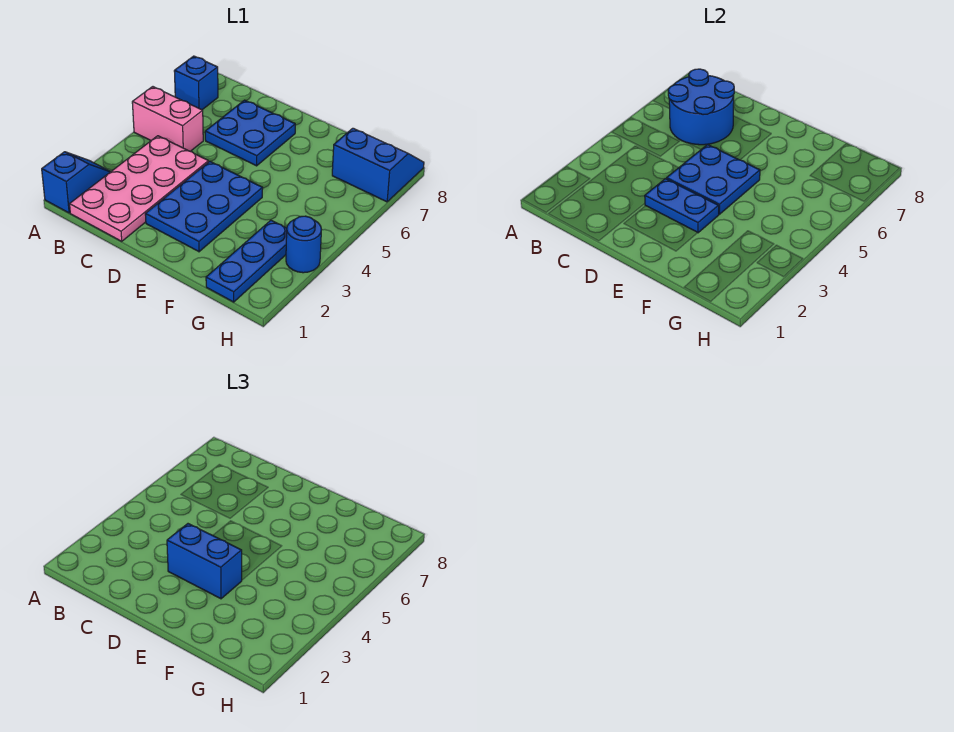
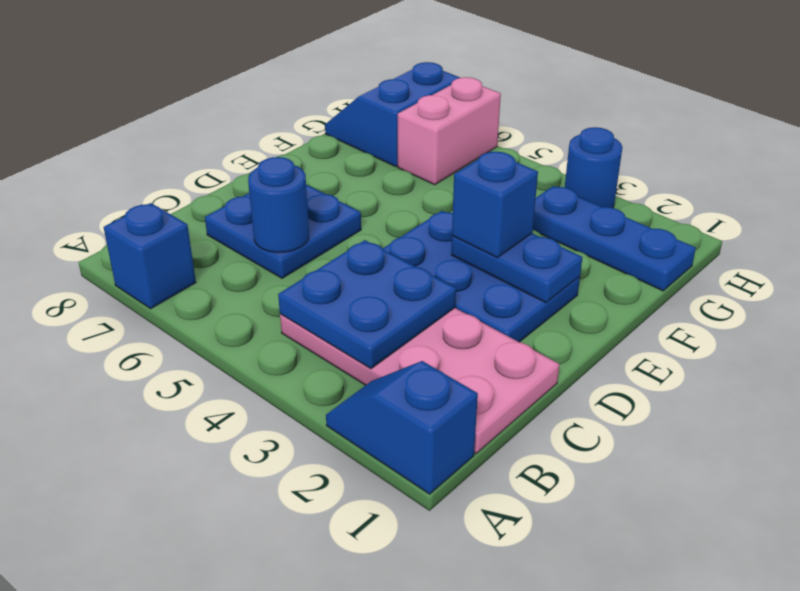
pink 1x2 brick [132,87,203,151] -> pink 1x2 brick moved to [398,77,501,185]
blue 2x2 round brick [668,69,734,145] -> blue 1x1 round brick [248,157,309,253]
blue 1x2 plate [645,179,719,233] -> blue 1x2 plate turned to [451,233,582,303]
blue 1x2 brick [167,524,242,599] -> blue 1x1 brick [452,152,538,258]
blue 2x2 plate [667,144,760,214] -> blue 2x2 plate moved to [278,240,456,369]

